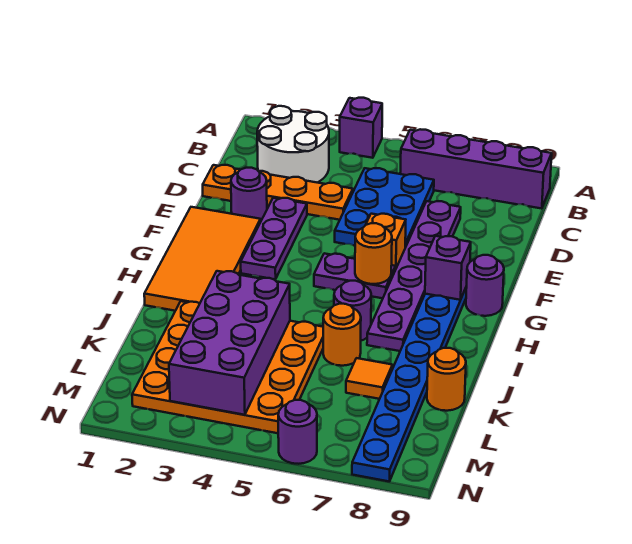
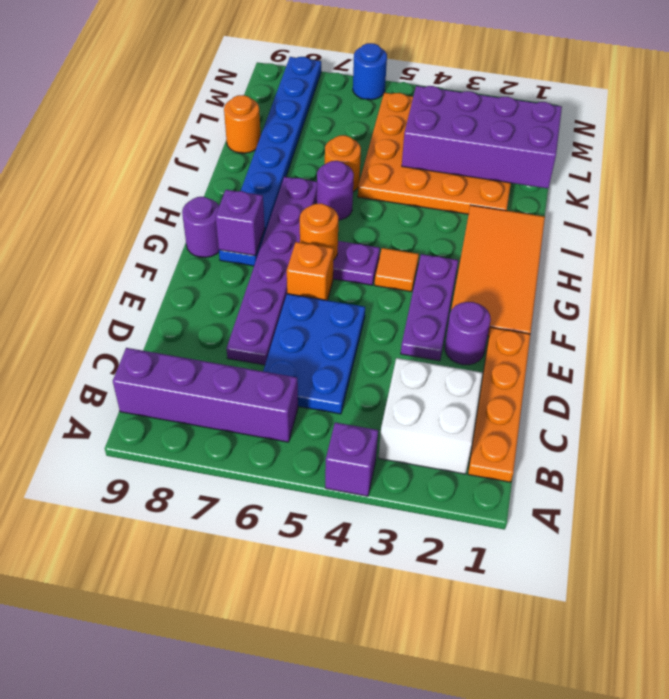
white 2x2 round brick [257,106,329,183] -> white 2x2 brick [379,358,483,474]
orange 1x4 plate [203,165,353,220] -> orange 1x4 plate turned to [468,328,530,482]
purple 2x4 brick [169,271,290,415] -> purple 2x4 brick turned to [402,86,562,189]
orange 1x1 tile [346,358,392,399] -> orange 1x1 tile moved to [375,248,419,292]
purple 1x1 round brick [278,400,317,464] -> blue 1x1 round brick [353,43,387,100]

